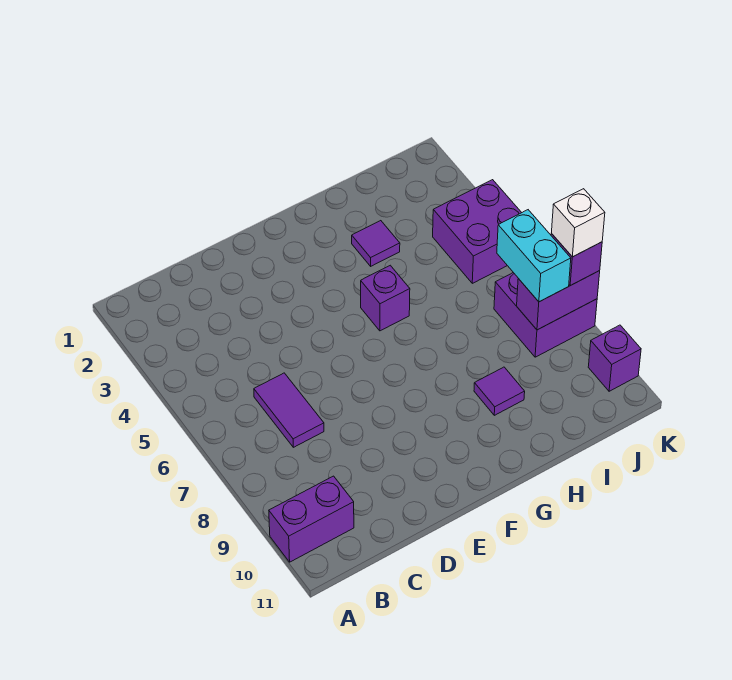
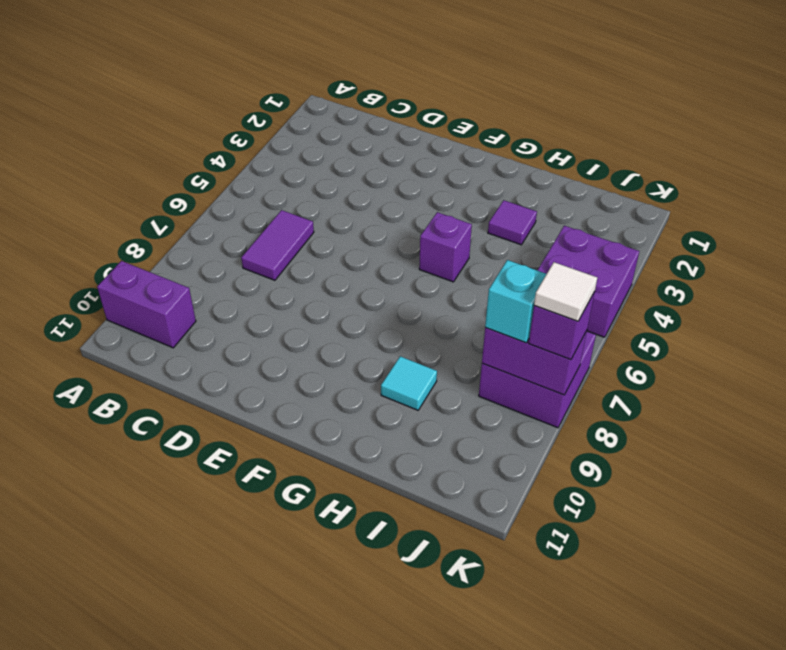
purple 1x1 tile [474,367,525,415] -> cyan 1x1 tile [381,356,437,410]
cyan 1x2 brick [497,210,571,302] -> cyan 1x1 brick [485,260,546,343]
white 1x1 brick [552,189,605,257] -> white 1x1 tile [534,262,597,321]
purple 1x1 brick [588,325,641,391] -> none

